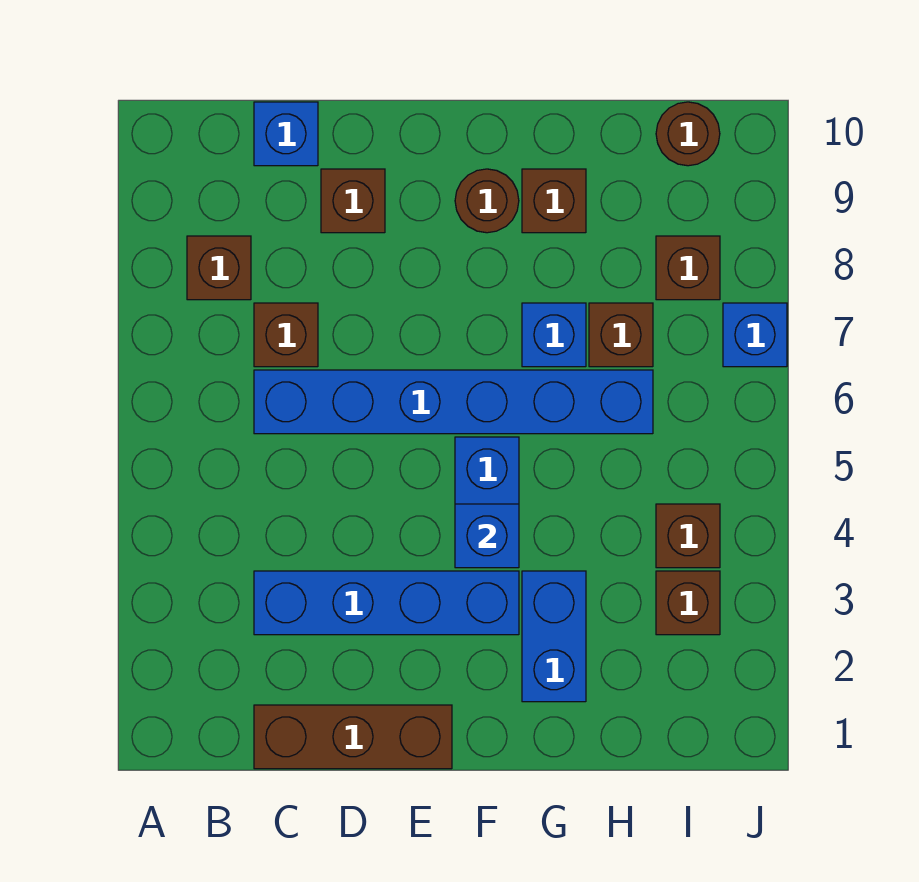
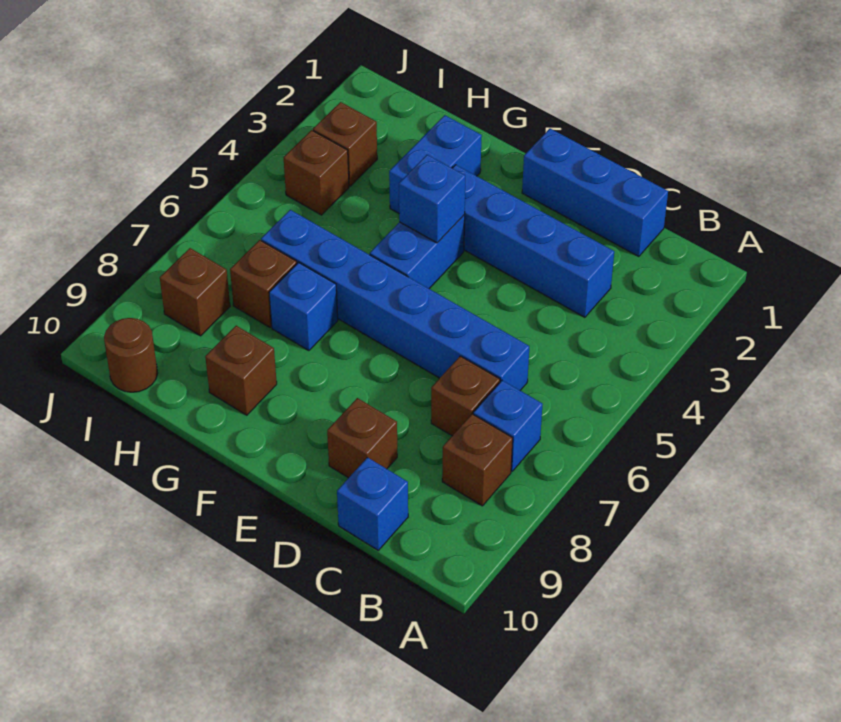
brown 1x3 brick [254,705,452,769] -> blue 1x3 brick [522,129,668,257]
brown 1x1 round brick [455,169,519,233] -> none
blue 1x1 brick [723,303,787,367] -> blue 1x1 brick moved to [473,380,543,471]

